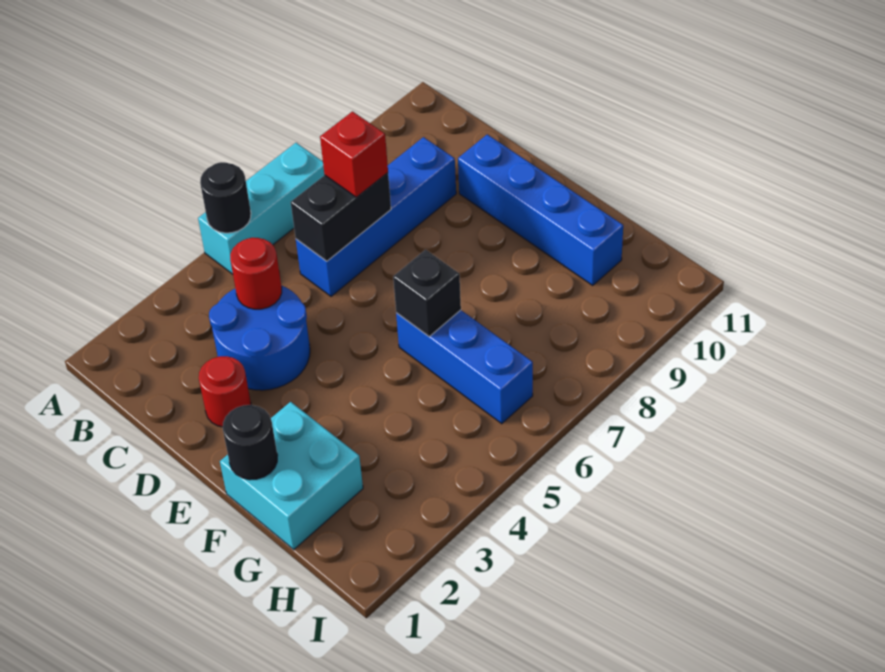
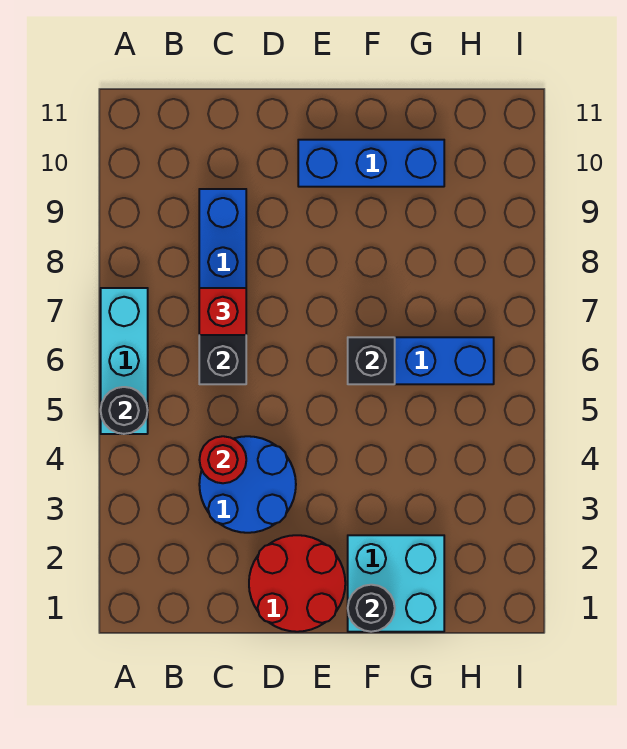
red 1x1 round brick [199,356,251,427] -> red 2x2 round brick [249,535,345,632]
blue 1x4 brick [458,134,623,285] -> blue 1x3 brick [298,140,444,187]

